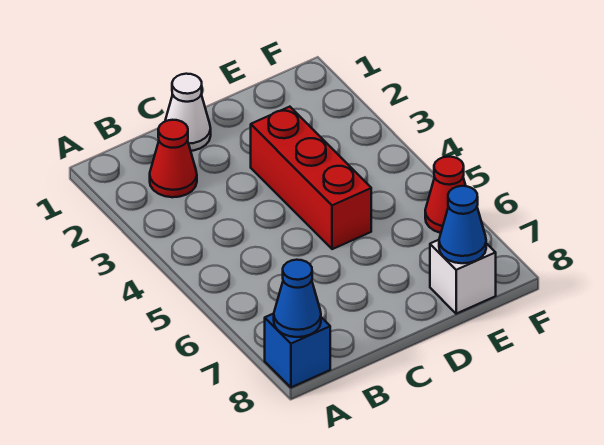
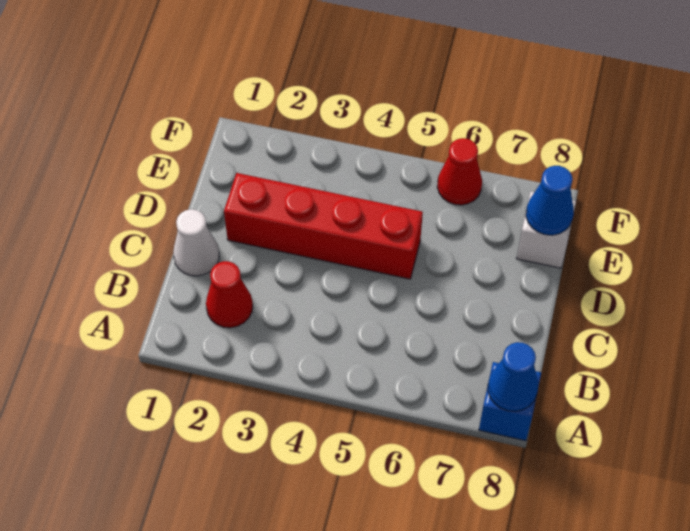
red 1x3 brick [251,107,371,249] -> red 1x4 brick [224,173,423,279]

